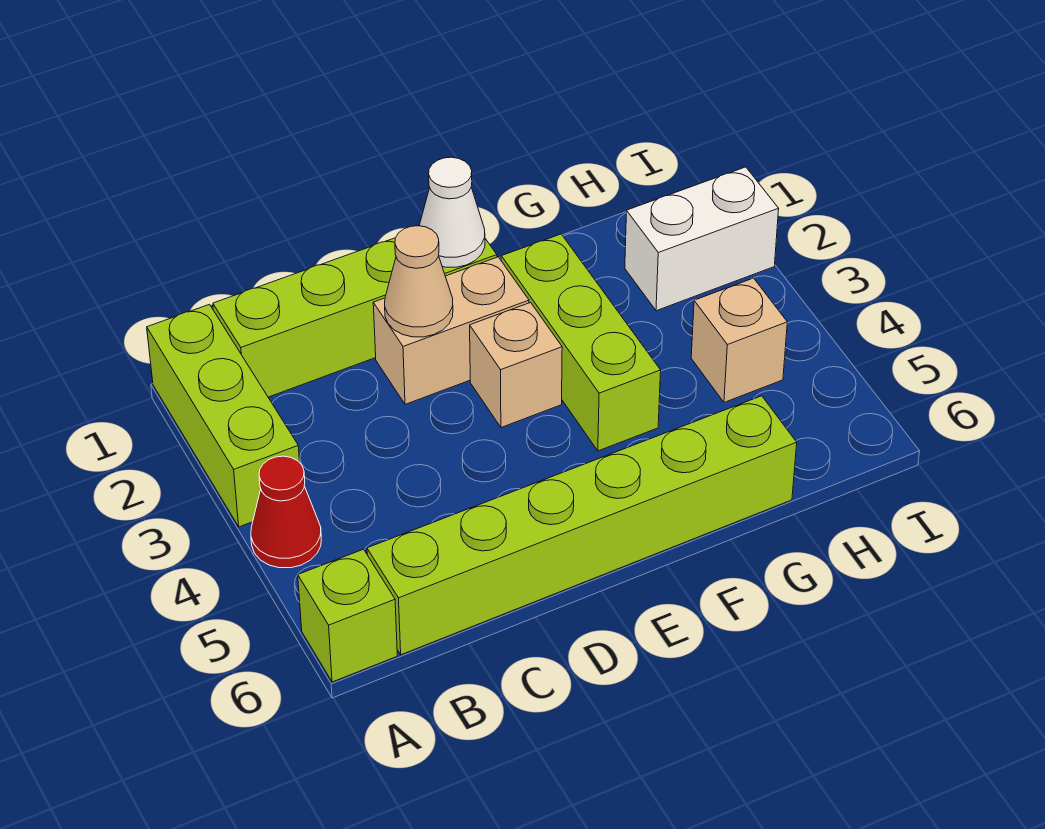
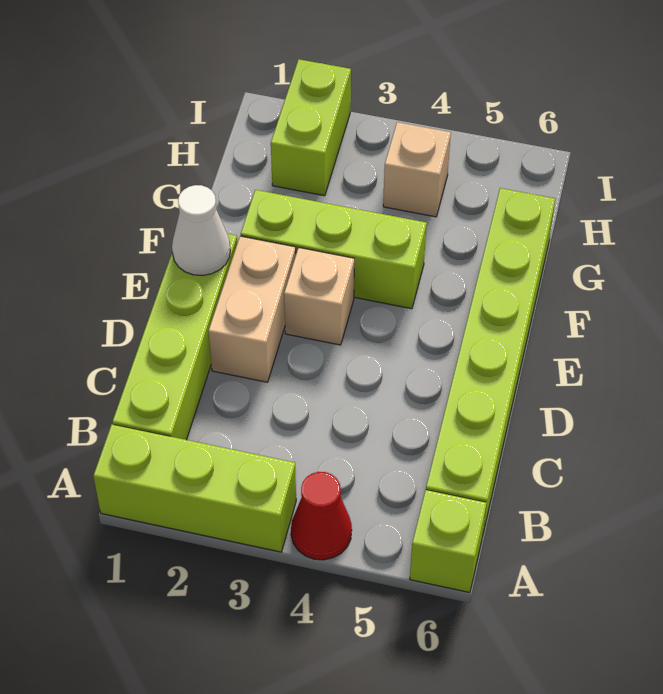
tan 1x1 cone [385,226,453,337] -> none
white 1x2 brick [625,167,779,311] -> lime 1x2 brick [271,59,351,196]

